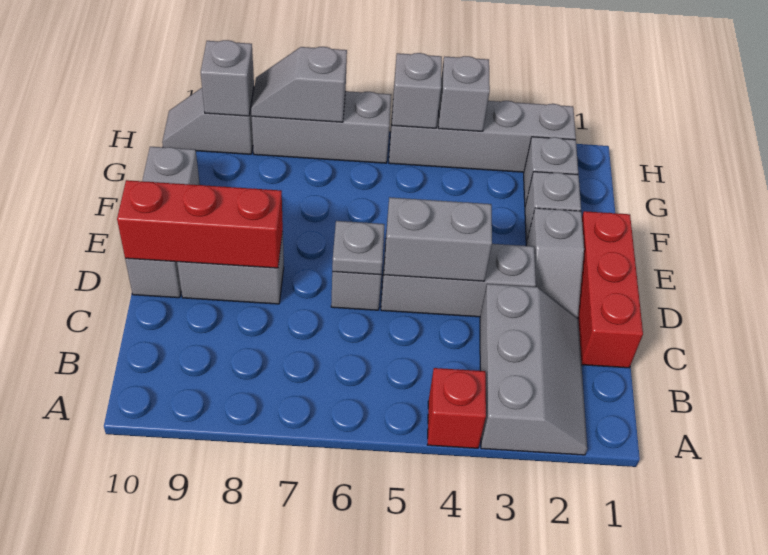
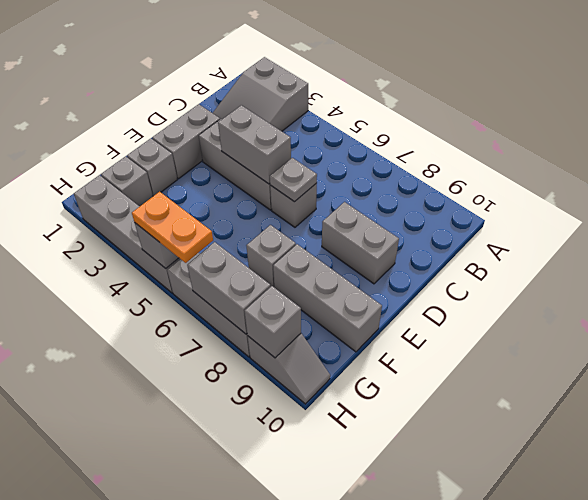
grey 2x3 slope [480,284,587,455] -> grey 2x3 slope turned to [213,57,308,131]
red 1x1 brick [427,368,486,448] -> none
red 1x3 brick [578,211,643,368] -> none
grey 1x2 slope [526,208,584,318] -> grey 1x2 brick [152,104,220,179]
red 1x3 brick [117,180,283,268] -> none
grey 1x3 brick [125,147,200,298] -> grey 1x3 brick turned to [273,244,382,352]
grey 1x1 brick [438,56,490,131] -> grey 1x1 brick moved to [246,225,296,287]
none -> orange 1x2 plate [132,192,213,263]
grey 1x2 slope [251,47,347,122] -> grey 1x2 brick [187,242,271,334]

